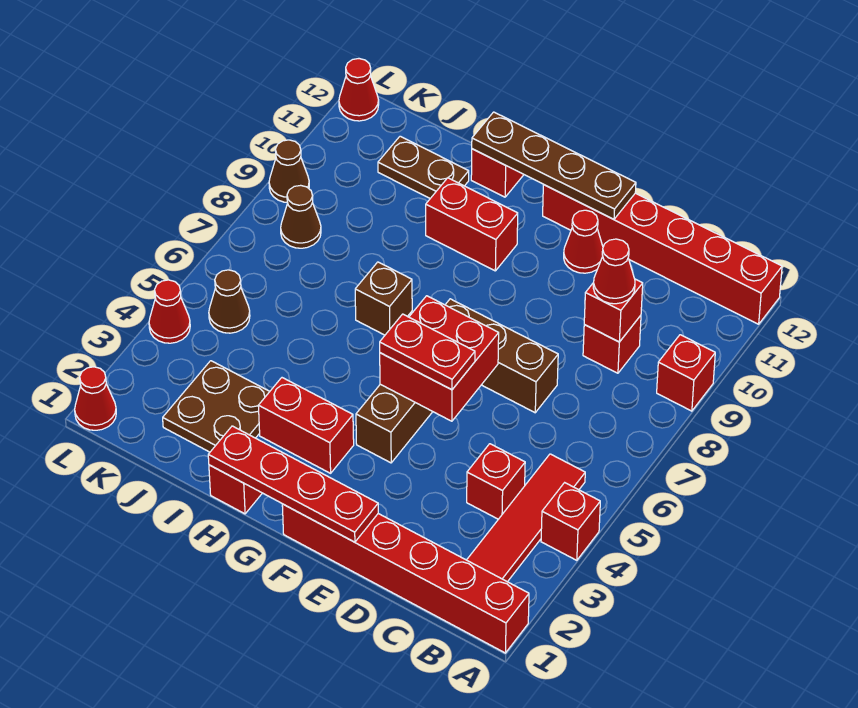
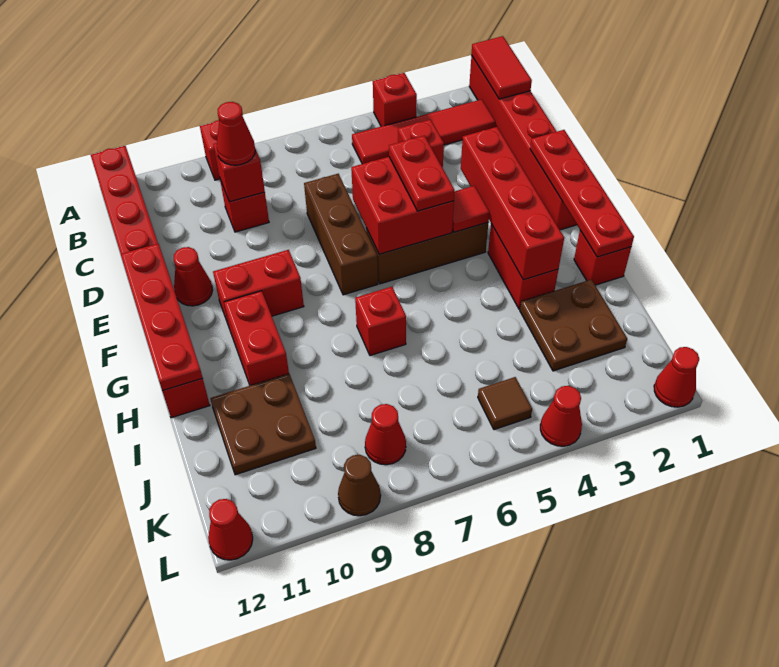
none -> red 1x2 tile [472,36,532,99]
none -> red 1x4 brick [461,127,564,280]
brown 1x4 plate [472,112,636,219] -> red 1x4 plate [121,244,203,391]
none -> red 1x1 tile [452,186,490,232]
none -> red 1x2 brick [213,250,304,326]
brown 1x1 brick [355,262,412,335] -> red 1x1 brick [355,287,406,356]
brown 1x2 plate [378,136,469,198] -> brown 2x2 plate [210,374,316,475]
brown 1x1 cone [209,270,250,333] -> brown 1x1 tile [478,377,532,430]
brown 1x1 cone [281,185,321,248] -> red 1x1 cone [365,404,406,465]

